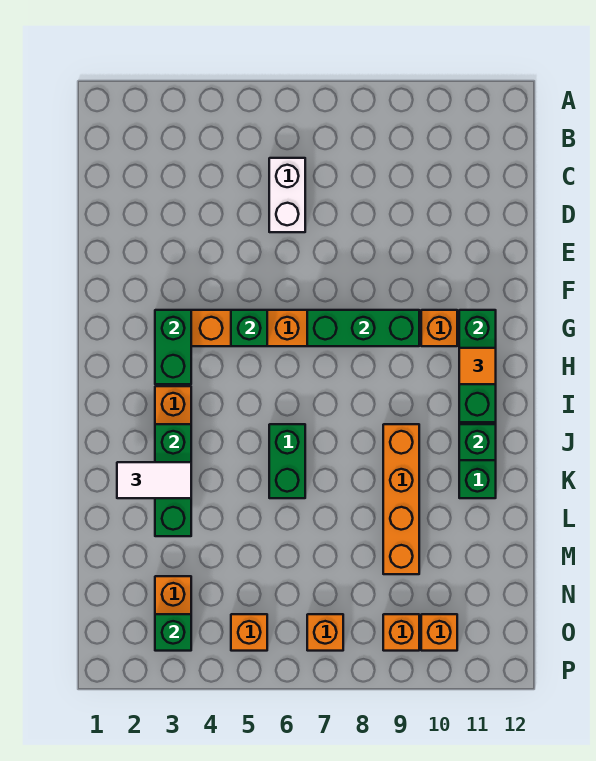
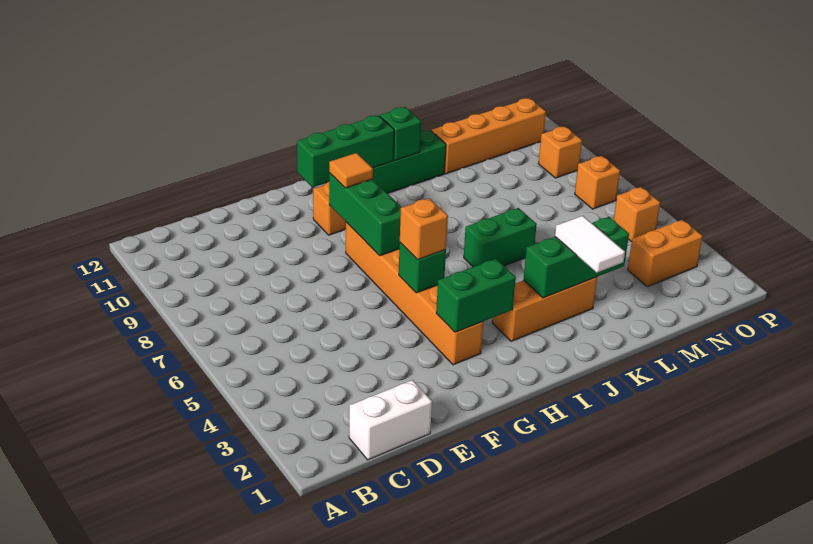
white 1x2 brick [269,158,305,232] -> white 1x2 brick moved to [349,380,432,460]
orange 1x1 tile [459,348,496,384] -> orange 1x1 tile moved to [329,153,373,188]
orange 1x4 brick [383,424,419,574] -> orange 1x4 brick moved to [431,98,546,174]
green 1x1 brick [155,614,191,651] -> none
orange 1x1 brick [421,614,457,651] -> orange 1x1 brick moved to [400,198,448,260]

